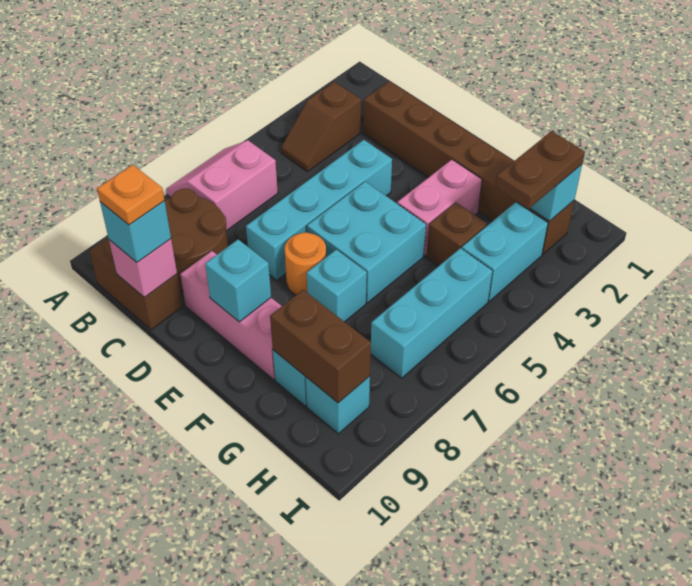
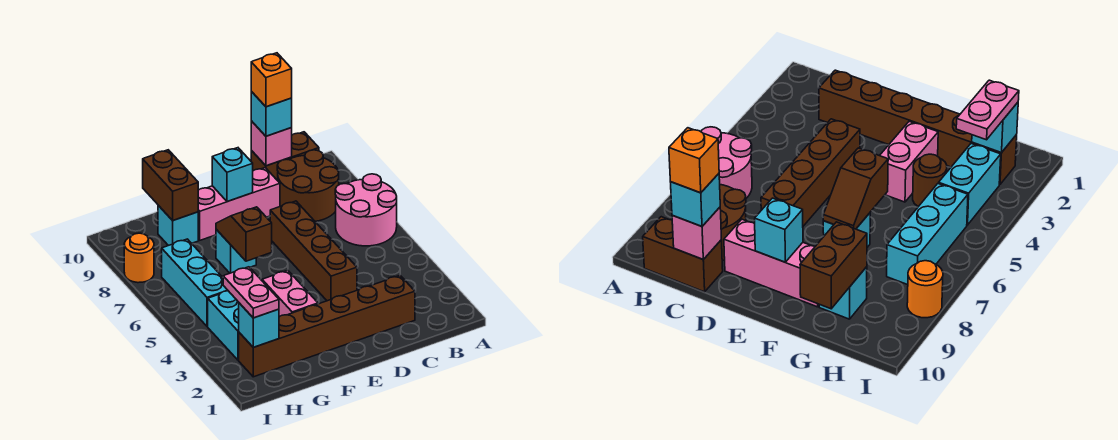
pink 2x2 slope [166,140,278,231] -> pink 2x2 round brick [335,174,397,246]
brown 1x2 slope [281,82,361,172] -> brown 1x2 slope moved to [216,207,272,261]
orange 1x1 plate [97,165,164,225] -> orange 1x1 brick [251,53,292,107]
cyan 1x4 brick [246,140,392,280] -> brown 1x4 brick [270,201,357,301]
cyan 2x2 brick [307,182,426,303] -> none
orange 1x1 round brick [285,233,326,295] -> orange 1x1 round brick moved to [124,233,154,283]
brown 1x1 brick [426,203,487,266] -> brown 1x1 round brick [913,154,947,207]
brown 1x2 brick [270,290,371,403] -> brown 1x2 brick turned to [143,150,198,221]
brown 1x2 plate [495,131,585,209] -> pink 1x2 plate [223,267,279,318]
cyan 1x1 brick [306,376,370,434] -> none

